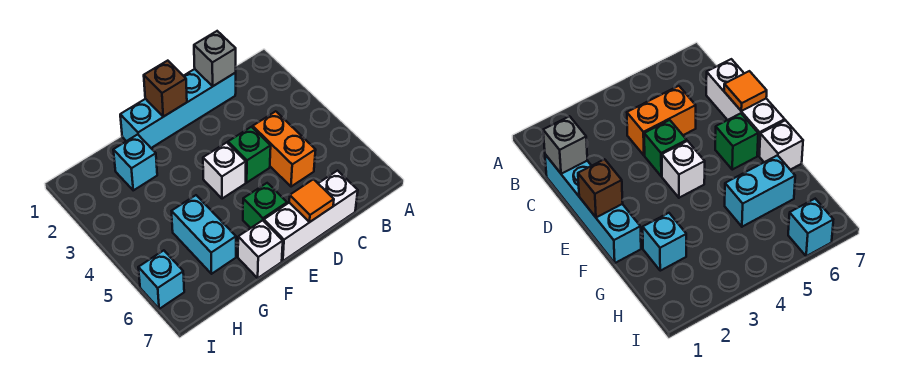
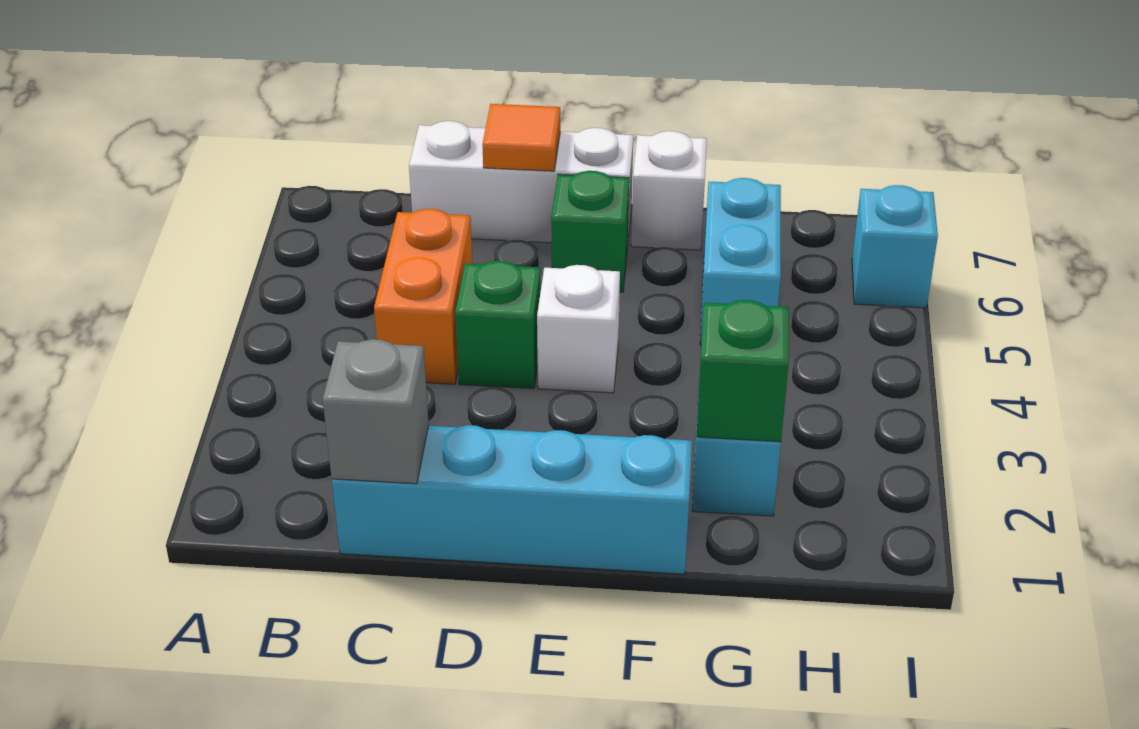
brown 1x1 brick [144,61,187,117] -> none
none -> green 1x1 brick [697,300,789,442]

